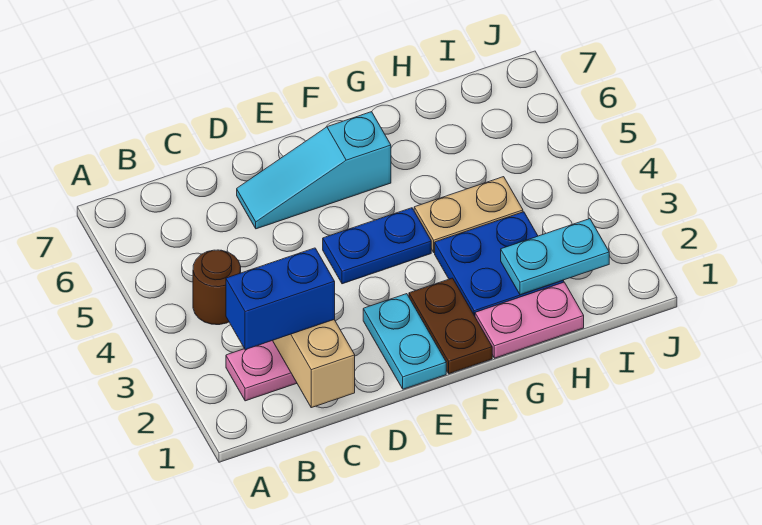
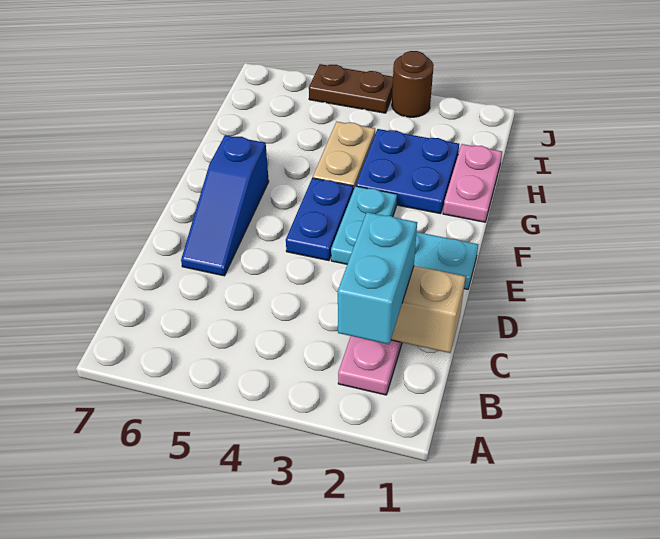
blue 1x2 brick [226,248,335,350] -> cyan 1x2 brick [338,212,417,344]
brown 1x1 round brick [193,250,241,325] -> brown 1x1 round brick moved to [392,51,434,117]
cyan 1x3 slope [237,112,391,229] -> blue 1x3 slope [181,135,269,276]
brown 1x2 plate [409,278,492,374] -> brown 1x2 plate moved to [309,64,393,113]
cyan 1x2 plate [501,219,609,295] -> cyan 1x2 plate moved to [331,186,397,264]

